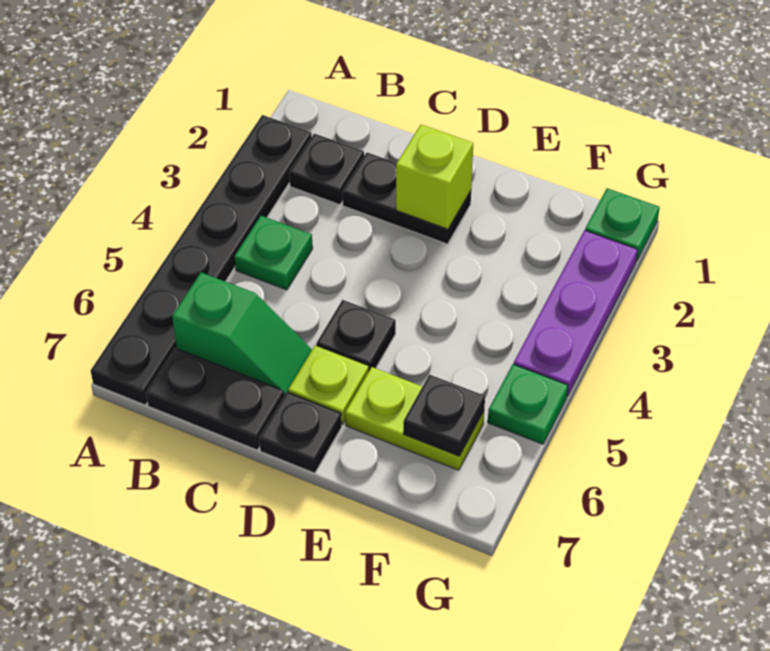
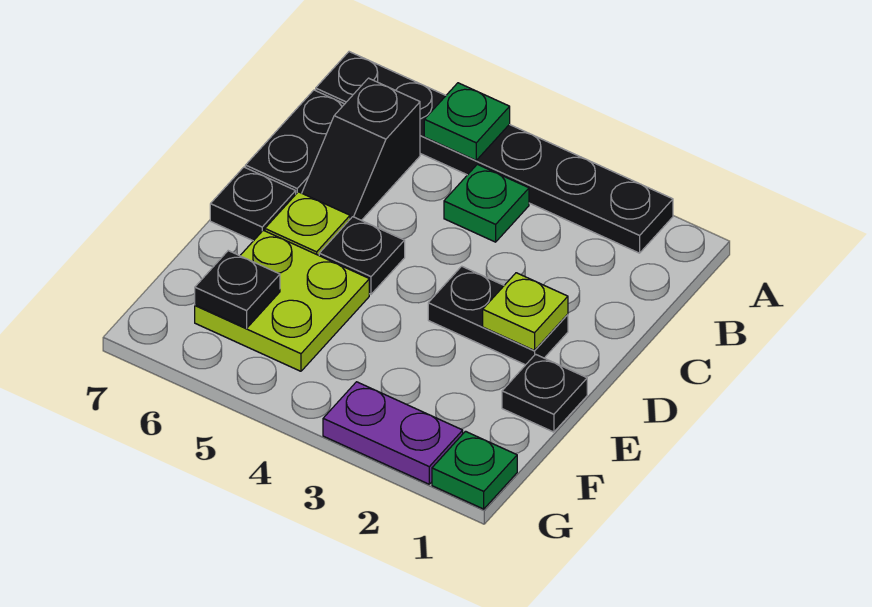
black 1x1 plate [289,134,364,205] -> black 1x1 plate moved to [502,354,587,432]
green 1x2 slope [172,273,312,395] -> black 1x2 slope [302,78,420,220]
black 1x2 plate [342,153,471,244] -> black 1x2 plate turned to [428,266,568,365]
lime 1x1 brick [396,125,473,229] -> lime 1x1 plate [483,273,568,350]
lime 1x2 plate [345,367,484,470] -> lime 2x2 plate [195,230,369,371]
purple 1x3 plate [514,230,638,397] -> purple 1x2 plate [323,382,463,484]
green 1x1 plate [488,364,568,444] -> green 1x1 plate moved to [424,83,510,160]

